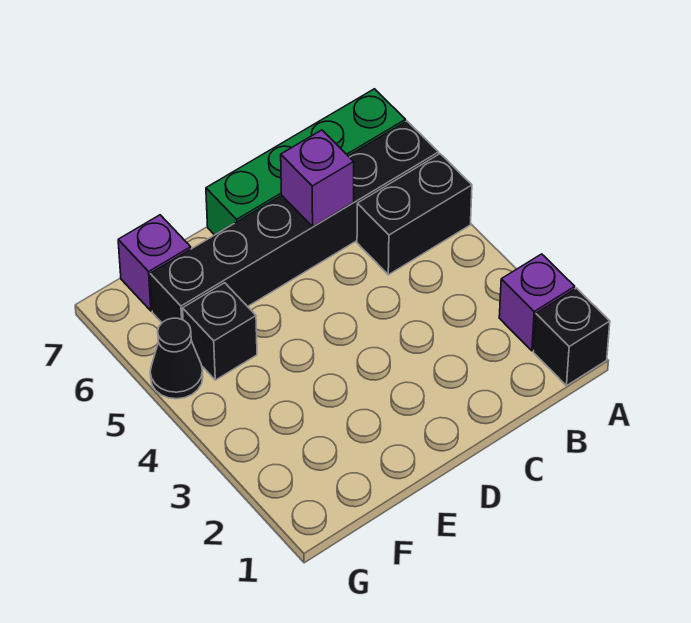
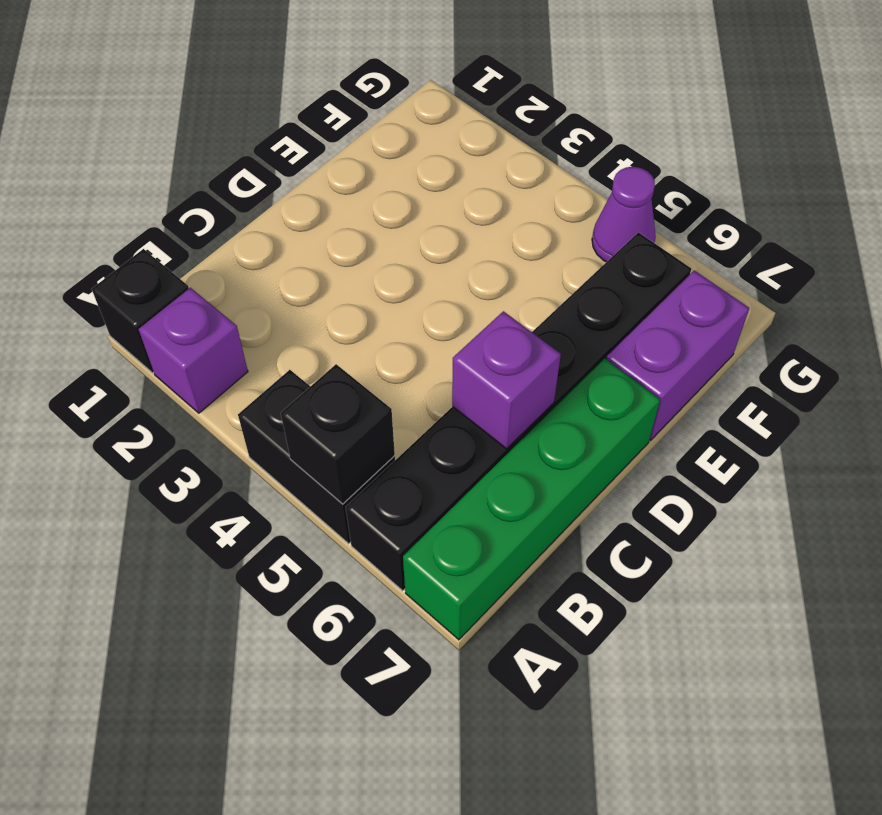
black 1x2 brick [357,154,472,275] -> black 1x2 brick turned to [238,370,395,544]
black 1x1 brick [183,283,257,380] -> black 1x1 brick moved to [281,364,395,504]
purple 1x1 brick [118,215,191,311] -> purple 1x2 brick [606,270,749,440]
black 1x1 cone [150,318,203,399] -> purple 1x1 cone [592,167,656,262]

